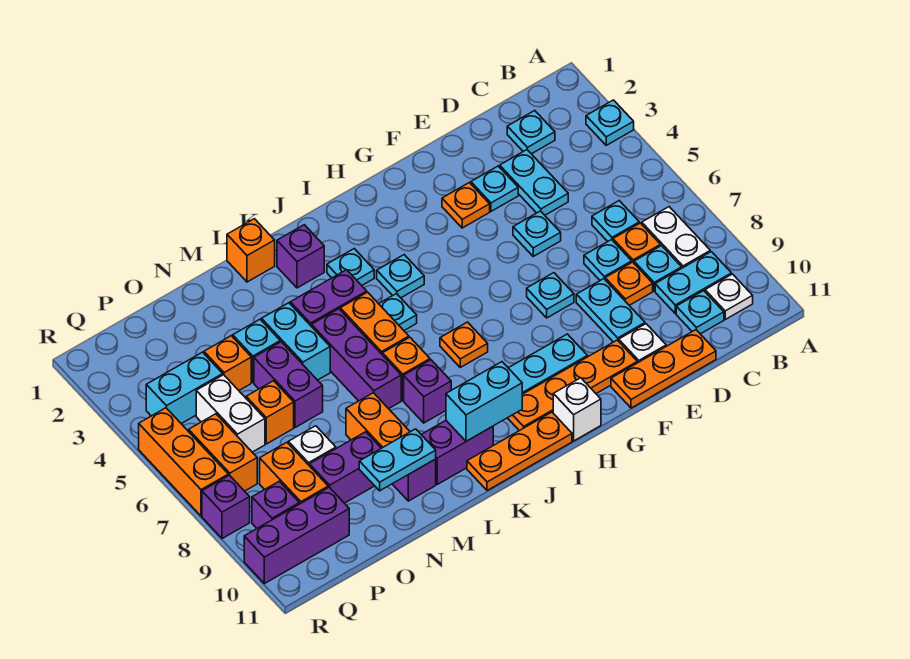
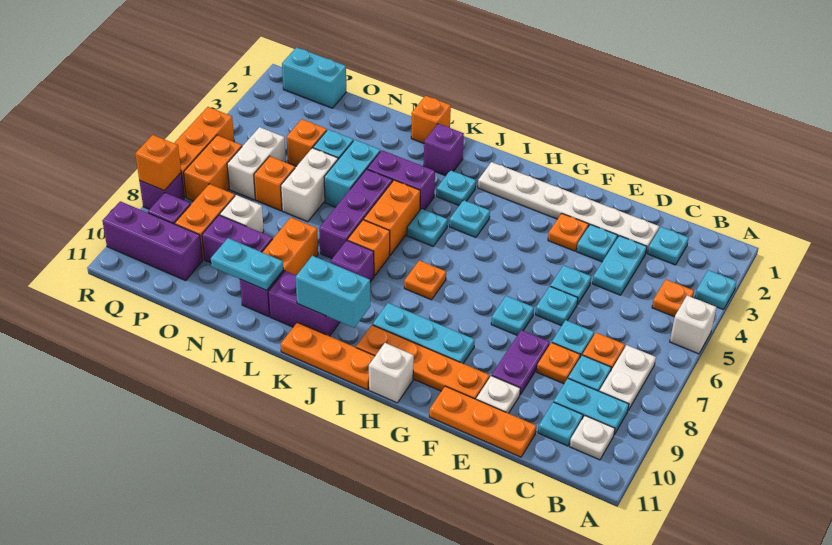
none -> white 1x1 brick [670,296,716,354]
none -> orange 1x1 plate [652,280,694,317]
cyan 1x1 plate [592,201,639,241] -> cyan 1x1 plate moved to [535,287,578,326]
none -> white 1x6 plate [478,162,659,253]
cyan 1x2 plate [576,279,645,342] -> purple 1x2 plate [492,330,550,395]
purple 1x2 brick [254,342,323,428] -> white 1x2 brick [281,148,338,222]
cyan 1x2 brick [146,352,223,424] -> cyan 1x2 brick moved to [282,47,346,108]
none -> orange 1x1 brick [135,135,181,191]

